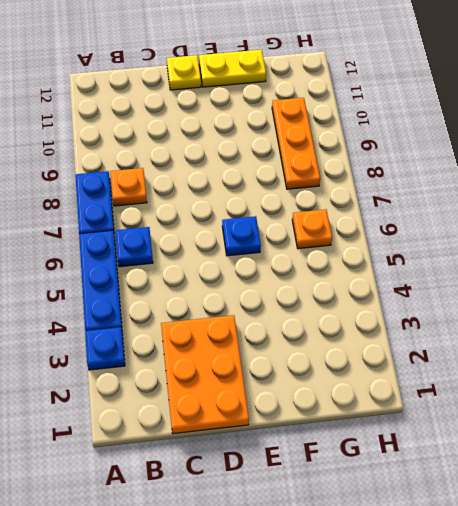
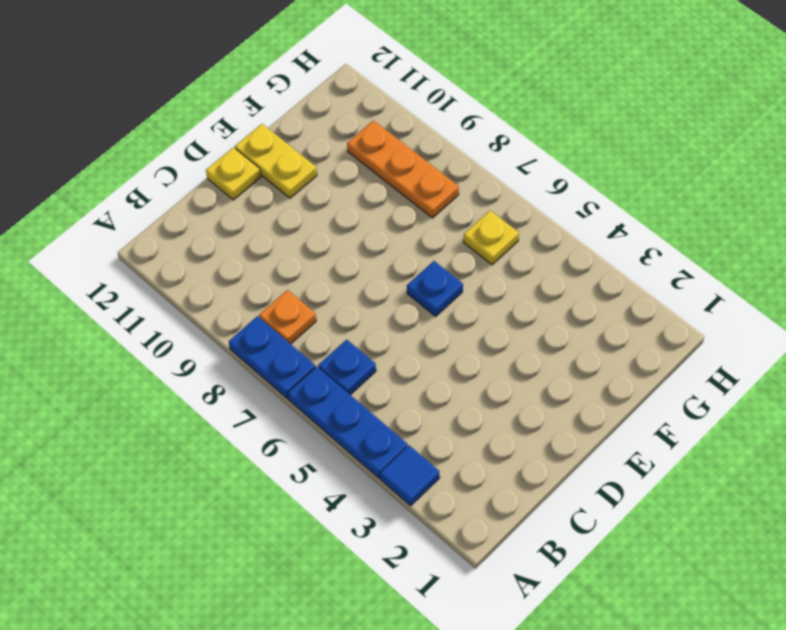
blue 1x1 plate [85,327,125,370] -> blue 1x1 tile [380,445,440,506]
orange 2x3 plate [161,315,249,434] -> none
yellow 1x2 plate [199,50,266,87] -> yellow 1x2 plate turned to [235,124,317,198]
orange 1x1 plate [292,209,332,249] -> yellow 1x1 plate [464,211,519,265]

